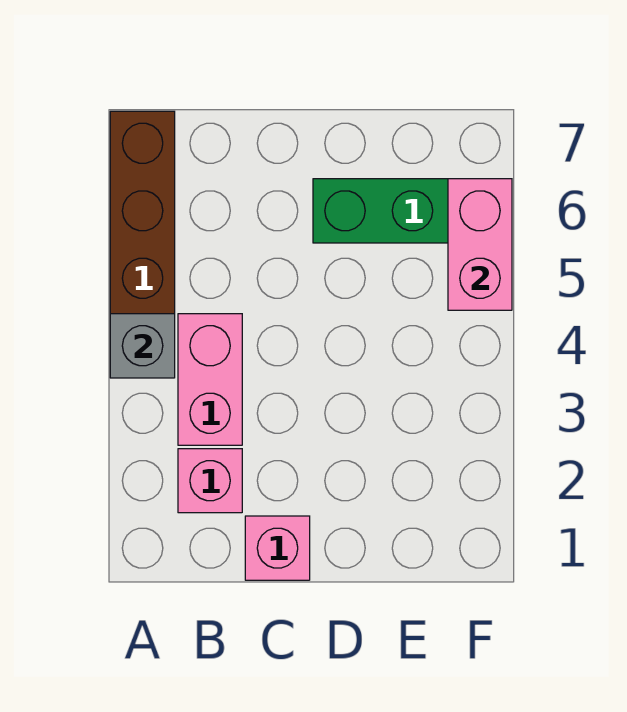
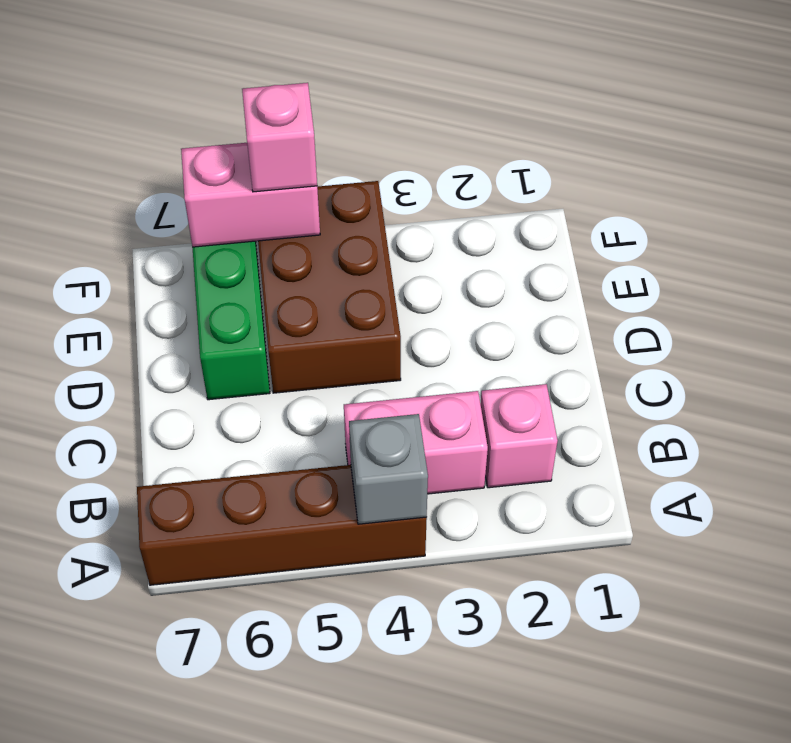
pink 1x1 brick [245,516,310,580] -> pink 1x1 brick moved to [242,83,317,192]
none -> brown 2x3 brick [258,181,401,393]

